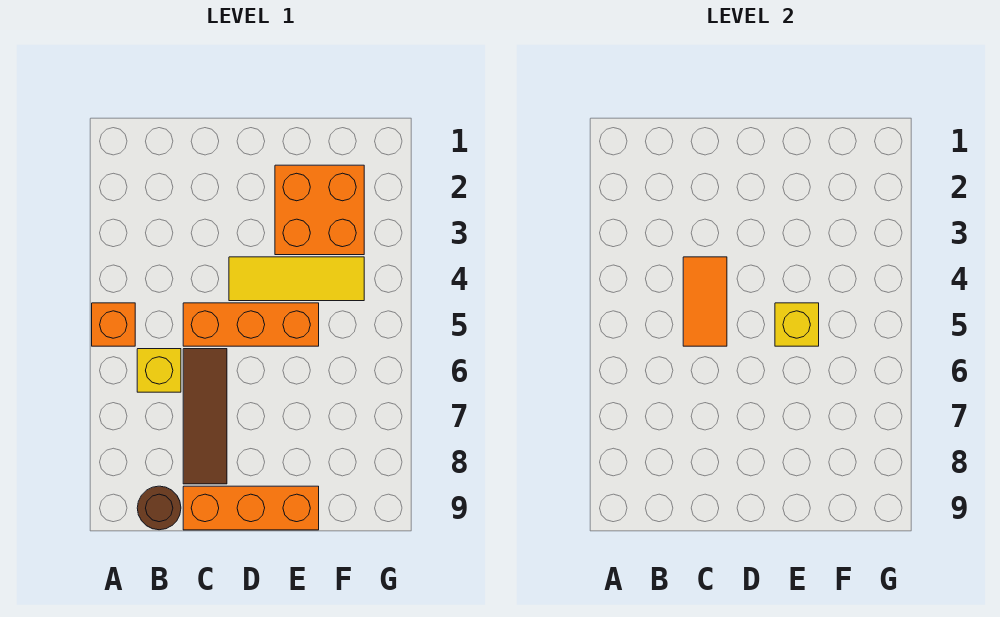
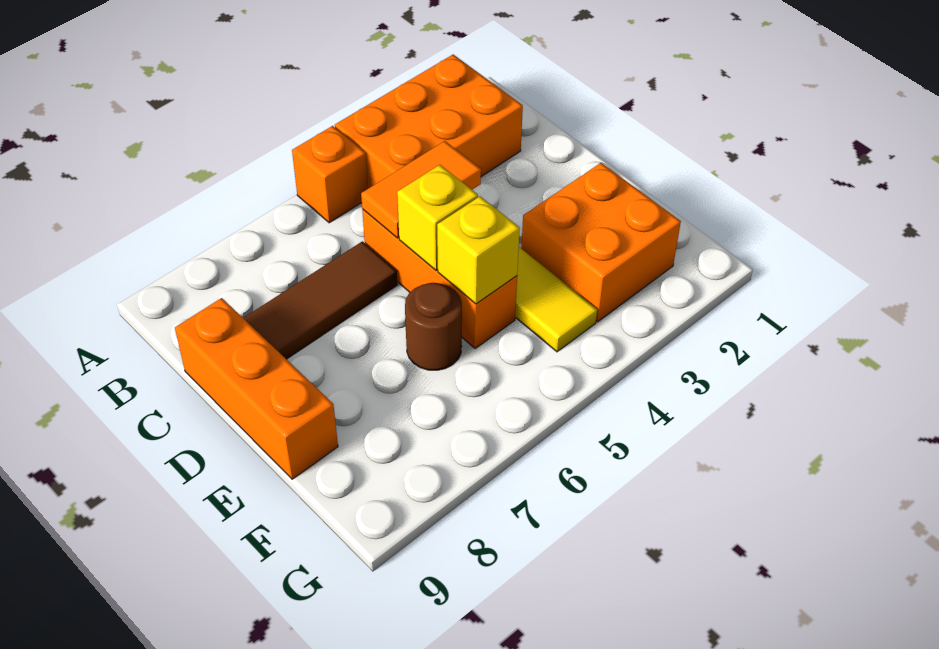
none -> orange 2x3 brick [335,55,523,189]
yellow 1x1 brick [137,349,181,392] -> yellow 1x1 brick moved to [397,165,478,270]
brown 1x1 round brick [137,486,181,530] -> brown 1x1 round brick moved to [405,283,462,370]

